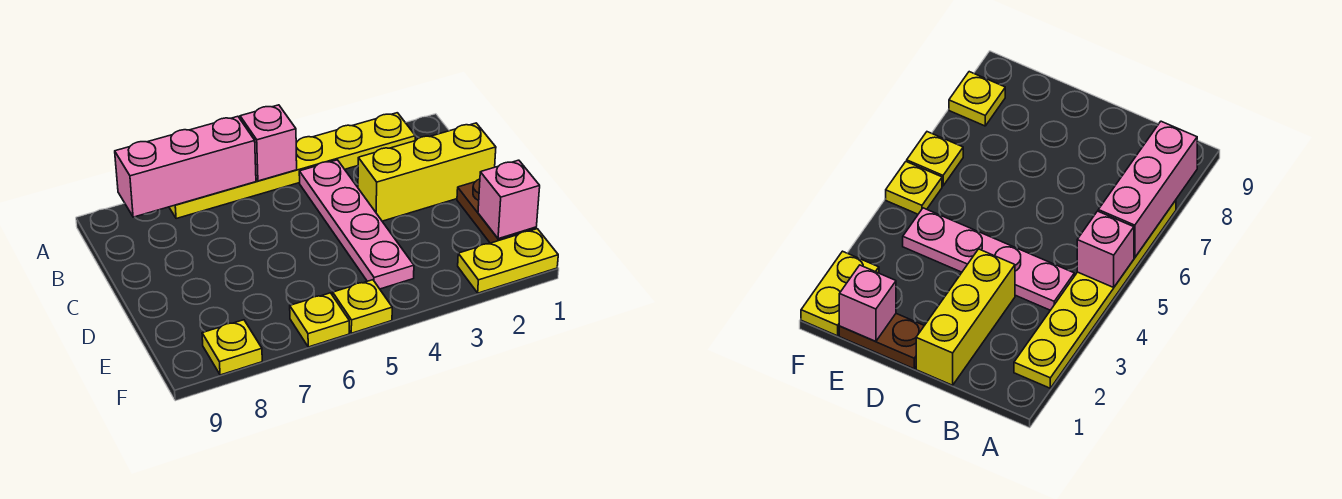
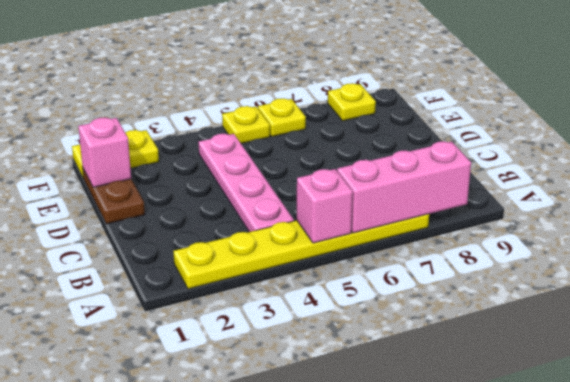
yellow 1x3 brick [358,123,496,221] -> none

